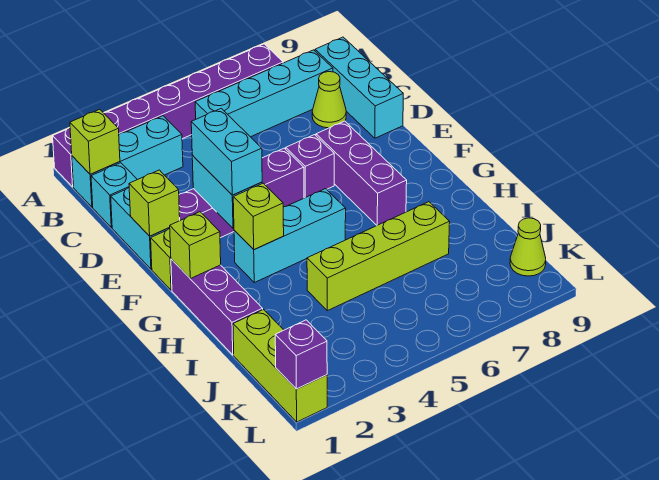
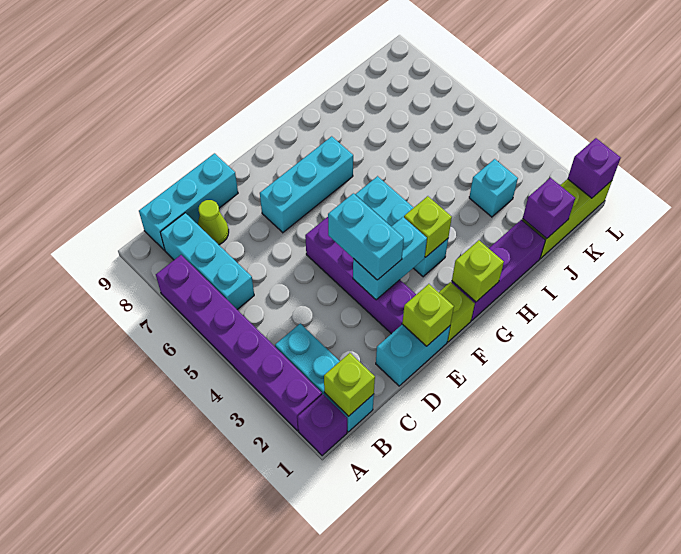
cyan 1x4 brick [195,50,333,137] -> cyan 1x3 brick [160,213,254,309]
cyan 1x1 brick [91,163,137,228] -> cyan 1x1 brick moved to [469,159,518,217]
cyan 1x2 brick [191,108,262,195] -> cyan 1x2 brick turned to [328,193,404,280]
purple 1x1 brick [286,135,334,198] -> purple 1x1 brick moved to [523,178,575,239]
purple 1x3 brick [316,121,407,225] -> cyan 1x3 brick [260,136,353,233]
lime 1x4 brick [307,202,450,311] -> none
lime 1x1 cone [510,218,546,276] -> none

